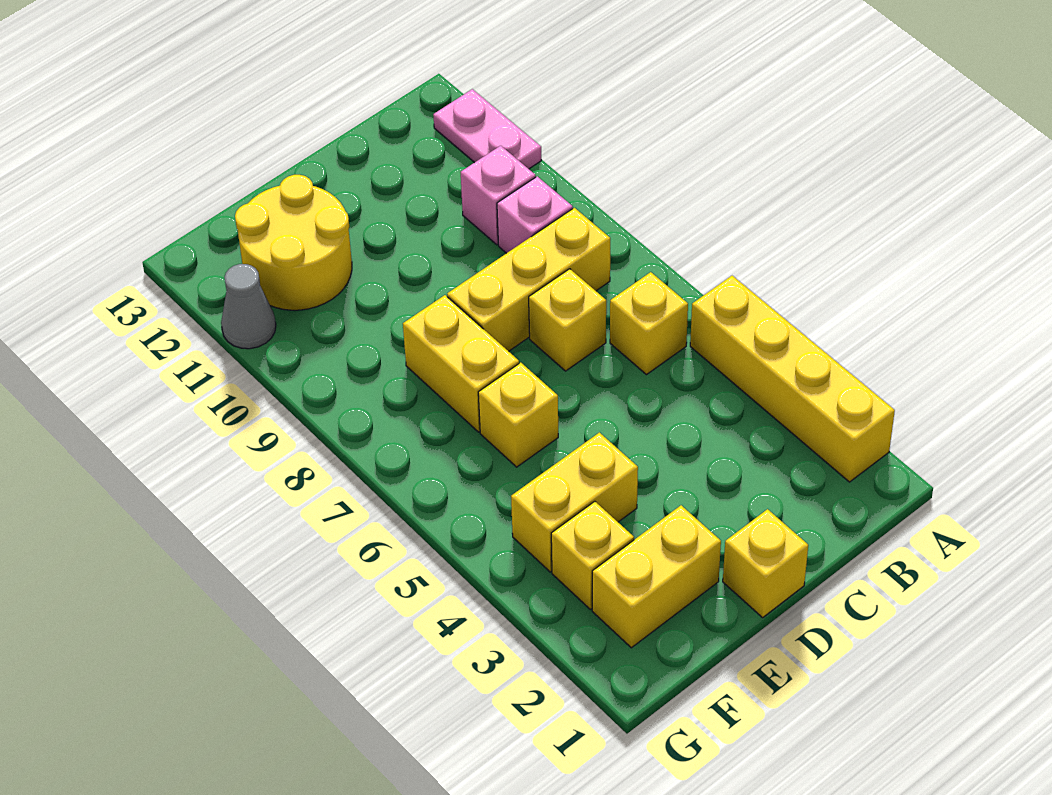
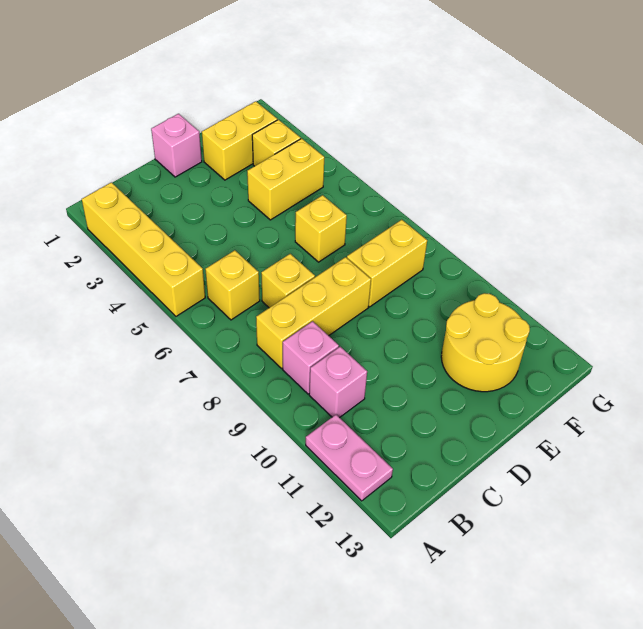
yellow 1x1 brick [723,509,808,618] -> pink 1x1 brick [151,114,202,177]
yellow 1x2 brick [403,295,519,432] -> yellow 1x2 brick turned to [347,220,427,307]
grey 1x1 cone [221,264,276,349] -> none

